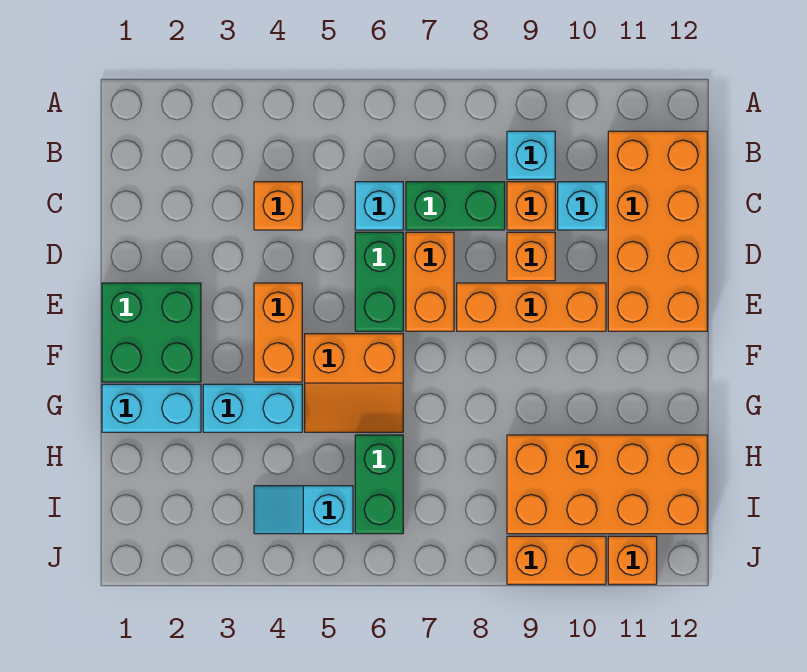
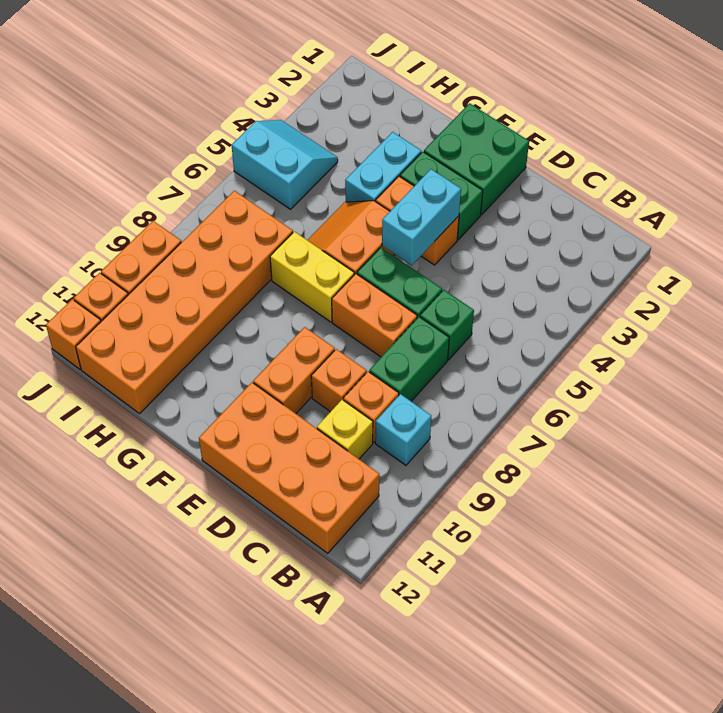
orange 1x1 brick [254,182,302,230] -> orange 1x1 brick moved to [46,299,101,369]
cyan 1x1 brick [355,182,403,230] -> green 1x1 brick [420,290,474,360]
cyan 1x1 brick [558,182,606,230] -> yellow 1x1 brick [317,400,373,459]
orange 1x3 brick [457,283,606,331] -> orange 1x2 brick [253,327,335,413]
none -> yellow 1x2 brick [270,232,354,322]
cyan 1x2 brick [102,384,201,432] -> cyan 1x2 brick moved to [382,169,461,265]
green 1x2 brick [355,435,403,534] -> green 1x2 brick moved to [400,152,483,240]
orange 2x4 brick [507,435,707,534] -> orange 2x6 brick [76,191,293,414]
cyan 1x2 slope [254,486,353,534] -> cyan 2x2 slope [232,120,338,209]

